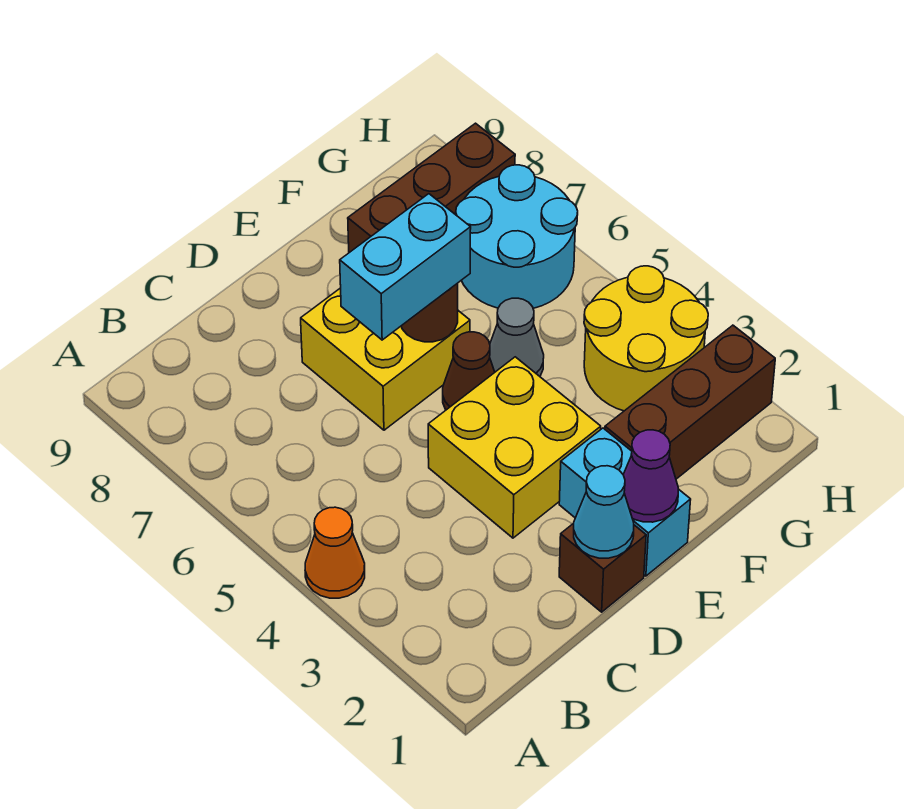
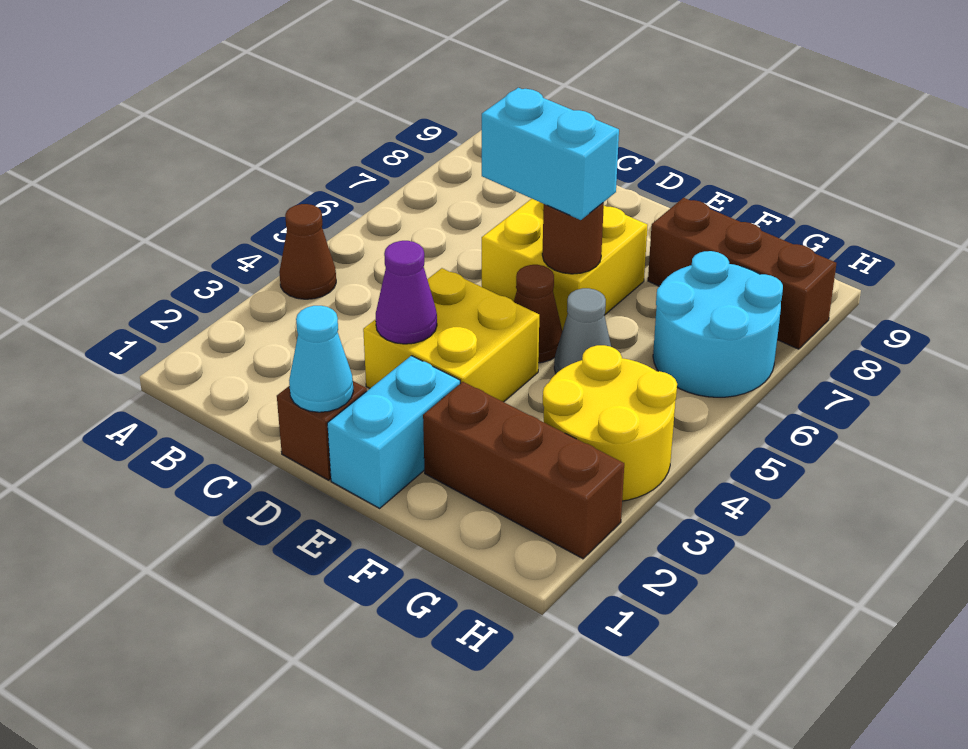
orange 1x1 cone [305,507,365,598] -> brown 1x1 cone [279,204,336,299]
purple 1x1 cone [623,430,678,522] -> purple 1x1 cone moved to [376,241,437,344]

